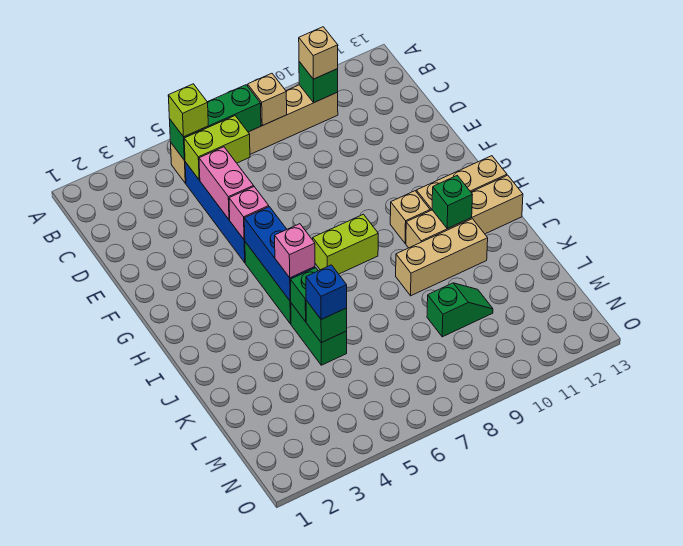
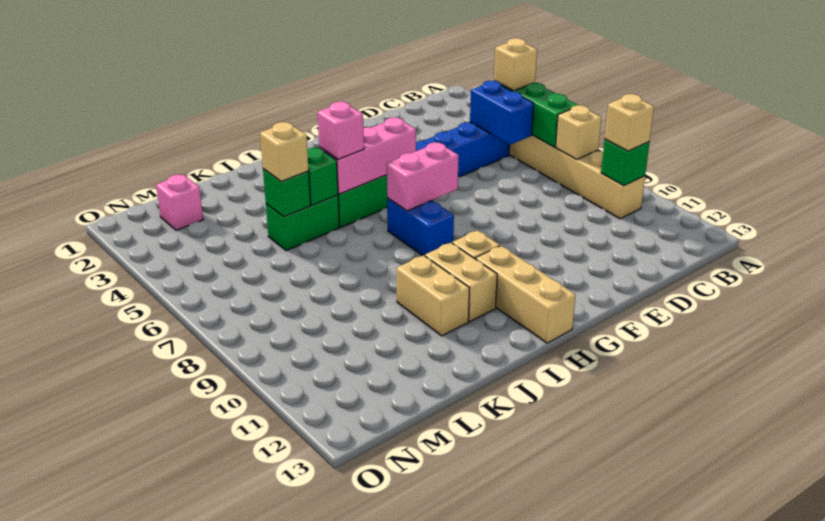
lime 1x1 brick [168,84,208,137] -> tan 1x1 brick [494,38,537,91]
lime 1x2 brick [184,116,250,180] -> blue 1x2 brick [470,81,534,145]
pink 1x2 brick [199,147,254,220] -> pink 1x2 brick moved to [387,142,459,211]
pink 1x1 brick [229,187,269,240] -> pink 1x1 brick moved to [156,174,203,230]
blue 1x3 brick [244,207,315,301] -> pink 1x3 brick [319,117,416,194]
lime 1x2 brick [313,214,378,274] -> blue 1x2 brick [387,198,454,256]
tan 1x4 brick [406,175,523,248] -> tan 1x2 brick [425,243,497,322]
green 1x1 brick [432,176,473,229] -> none
tan 1x3 brick [396,219,488,296] -> tan 1x2 brick [397,255,469,336]
blue 1x1 brick [306,265,347,320] -> tan 1x1 brick [260,122,309,182]
green 1x2 slope [427,283,493,337] -> none

